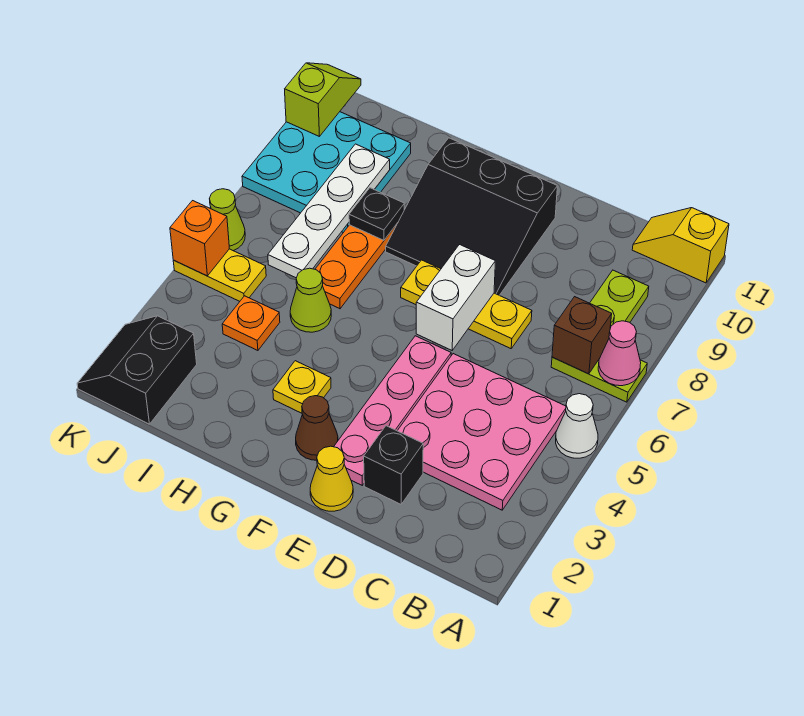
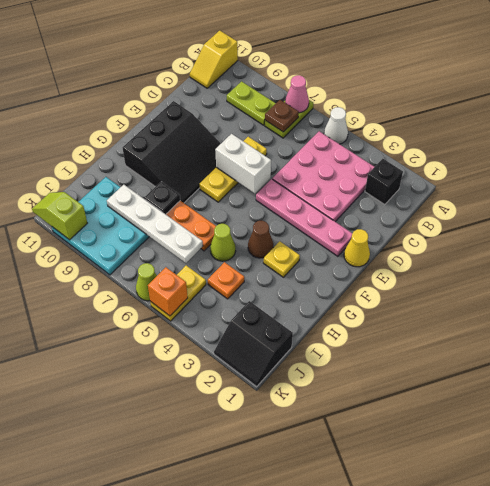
brown 1x1 brick [552,297,612,374] -> brown 1x1 plate [265,100,299,132]
black 1x1 brick [364,426,423,504] -> black 1x1 brick moved to [365,159,403,205]
brown 1x1 cone [296,396,338,460] -> brown 1x1 cone moved to [248,221,273,258]

